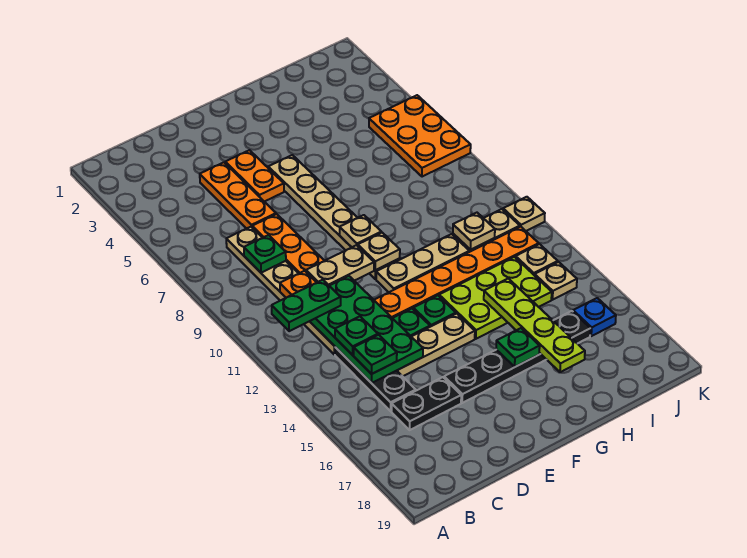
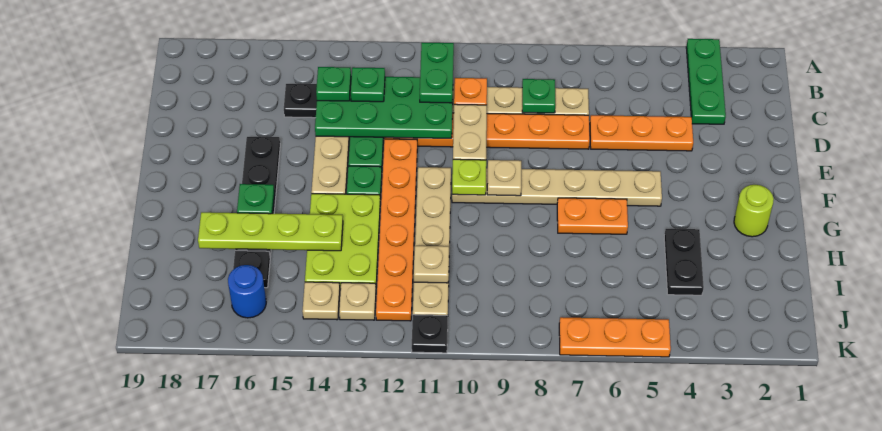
none -> green 1x3 plate [686,39,726,124]
black 1x2 plate [392,377,461,430] -> black 1x2 plate moved to [664,229,704,295]
orange 1x2 plate [225,150,284,202] -> orange 1x2 plate moved to [557,198,628,234]
tan 1x1 plate [358,233,400,270] -> lime 1x1 plate [452,159,486,195]
none -> lime 1x1 round brick [734,185,774,237]
orange 2x3 plate [369,95,471,177] -> orange 1x3 plate [559,317,671,357]
blue 1x1 plate [573,298,616,336] -> blue 1x1 round brick [228,265,266,318]
tan 1x1 plate [503,197,545,231] -> black 1x1 plate [412,315,448,353]

